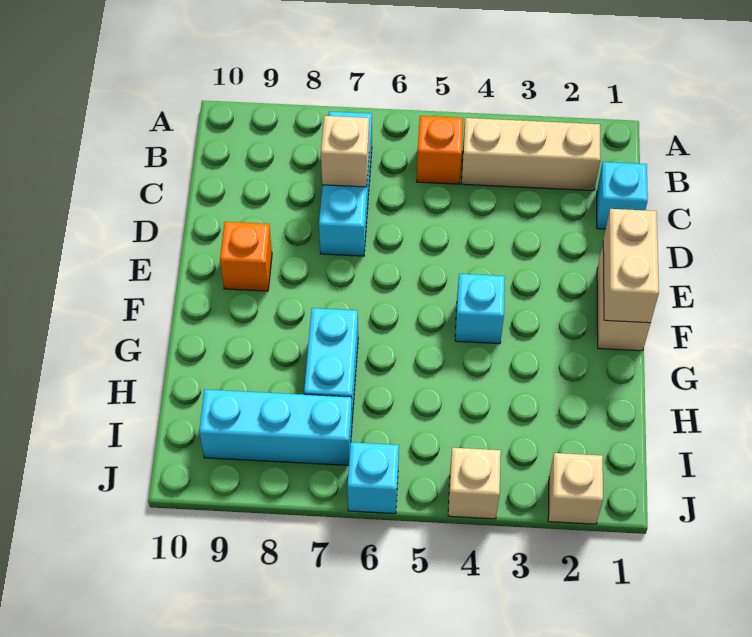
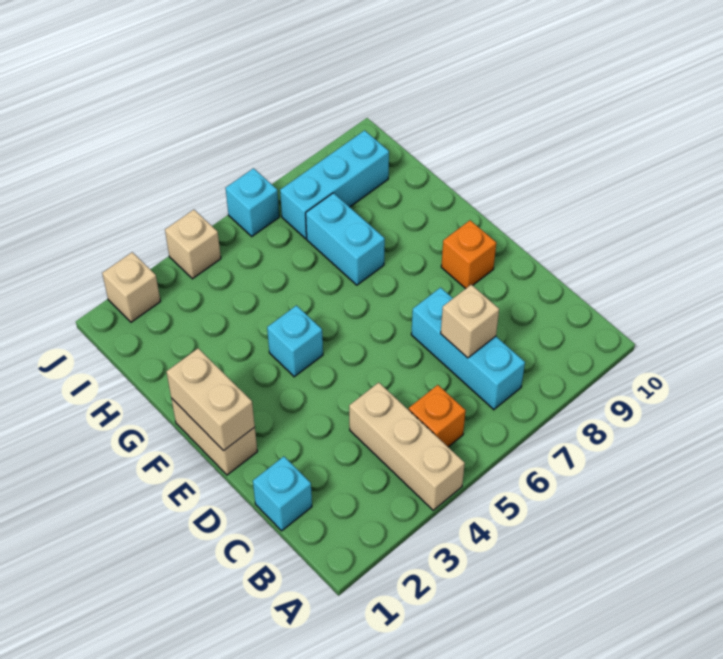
tan 1x3 brick [462,118,600,191] -> tan 1x3 brick turned to [349,382,465,510]

